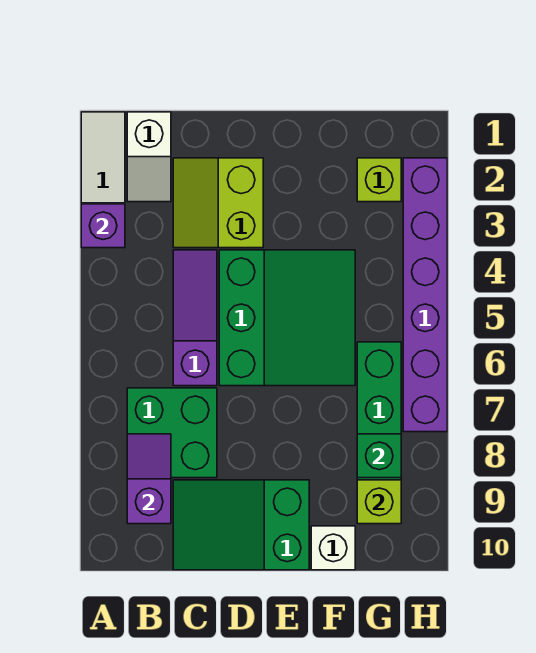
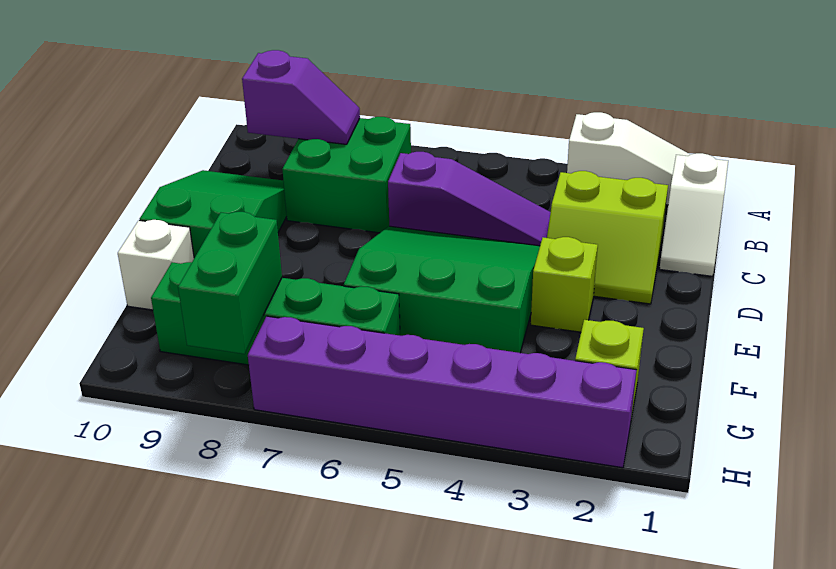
purple 1x1 brick [81,204,125,248] -> none
white 1x2 slope [127,112,171,202] -> white 1x2 slope turned to [660,153,728,276]
lime 2x2 slope [173,158,263,248] -> lime 2x2 slope turned to [547,171,668,304]
green 3x3 slope [219,250,355,386] -> green 3x3 slope turned to [344,226,540,353]
green 1x1 brick [357,434,401,478] -> green 1x2 brick [178,212,282,354]
lime 1x1 brick [357,480,401,524] -> lime 1x1 brick moved to [531,237,598,332]

